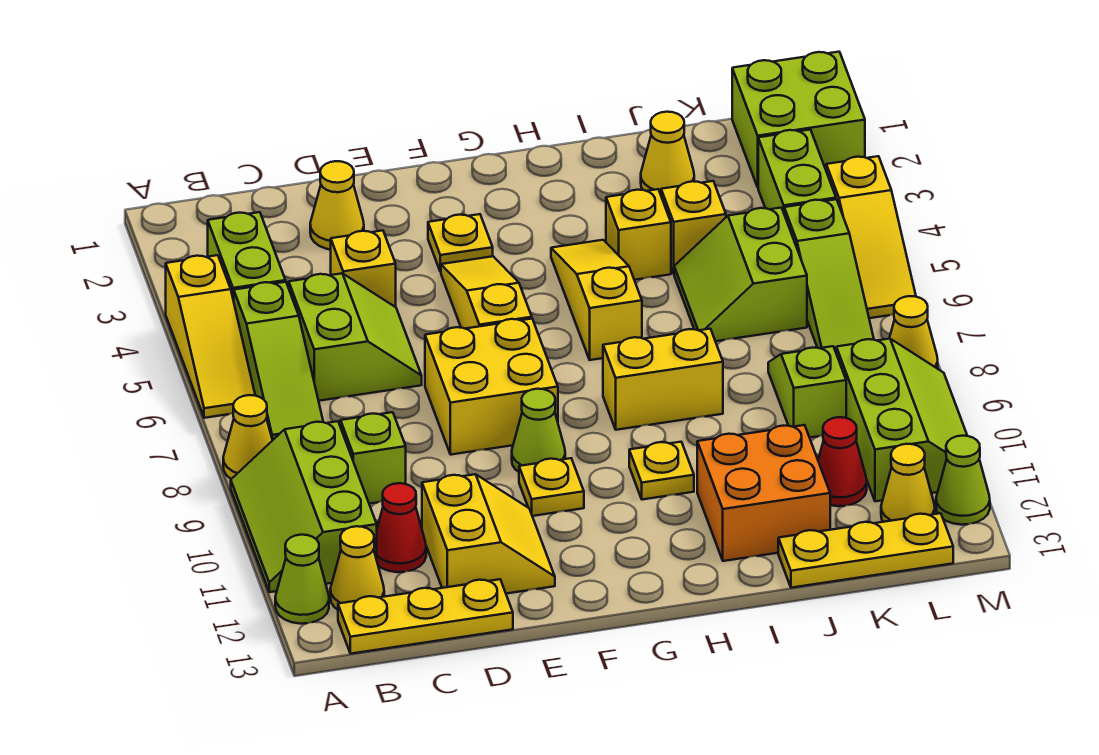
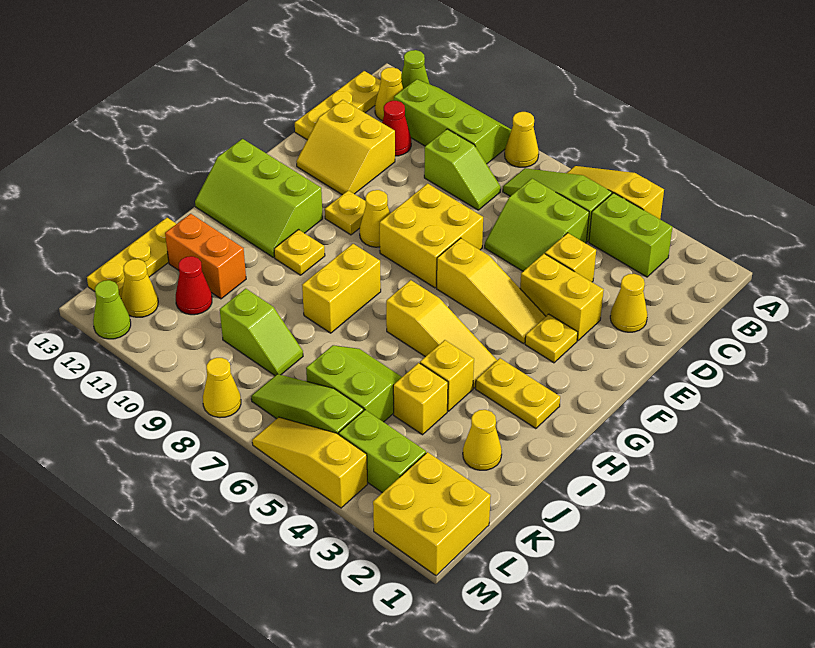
none -> yellow 1x2 brick [520,254,604,341]
lime 1x1 cone [512,389,565,472] -> yellow 1x1 cone [360,190,390,247]
none -> yellow 1x2 plate [476,358,560,429]
orange 2x2 brick [697,425,830,561] -> orange 1x2 brick [165,214,246,299]
lime 2x2 brick [732,52,865,187] -> yellow 2x2 brick [373,452,491,576]
lime 2x3 slope [836,339,967,501] -> lime 2x3 slope moved to [195,139,323,257]

